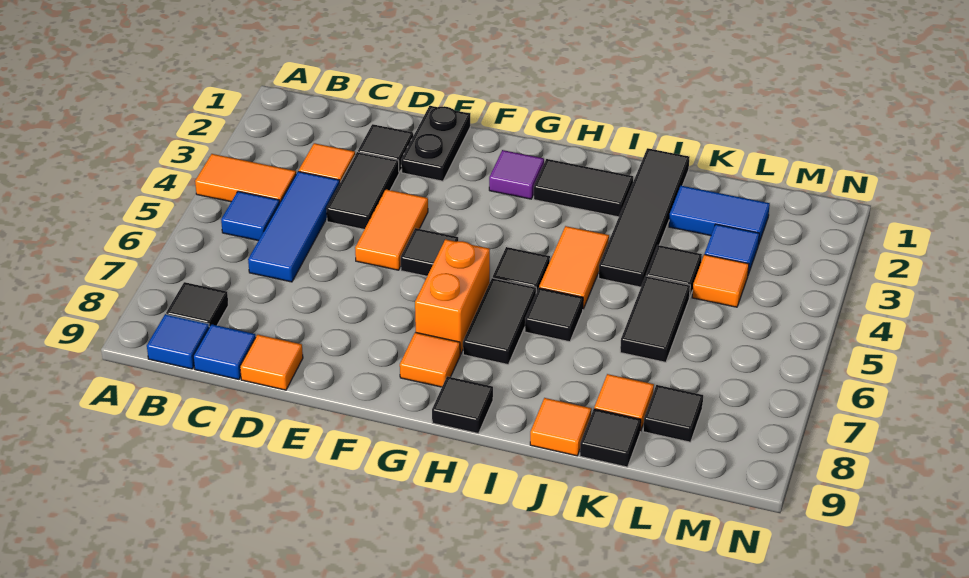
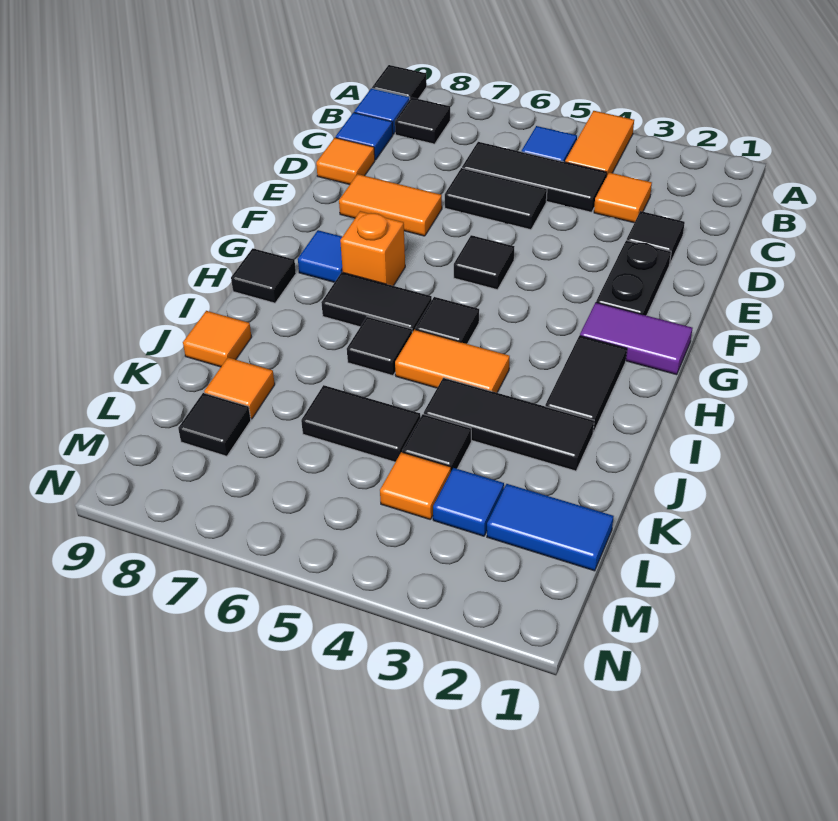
blue 1x3 tile [248,171,340,282] -> black 1x3 tile [462,142,607,212]
black 1x2 tile [326,152,399,230] -> black 1x2 tile moved to [445,168,547,230]
black 1x2 plate [401,106,470,181] -> black 1x2 plate turned to [596,240,671,316]
orange 1x2 tile [355,189,428,270] -> orange 1x2 tile moved to [339,174,442,236]
purple 1x1 tile [489,150,544,199] -> purple 1x2 tile [580,303,692,375]
orange 1x2 brick [415,239,490,354] -> orange 1x1 brick [340,211,405,286]
orange 1x1 tile [400,332,460,387] -> blue 1x1 tile [298,230,343,282]
black 1x4 tile [599,148,689,287] -> black 1x3 tile [424,378,594,471]
blue 1x2 tile [669,186,770,245] -> blue 1x2 tile turned to [487,484,614,571]
black 1x1 tile [580,409,641,467] -> black 1x1 tile moved to [372,65,427,99]

